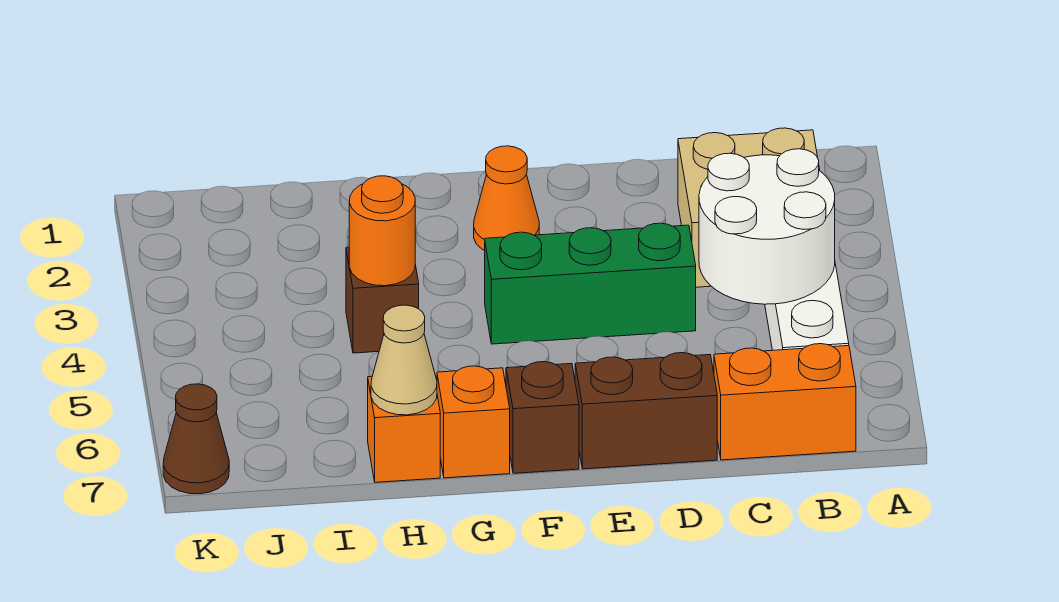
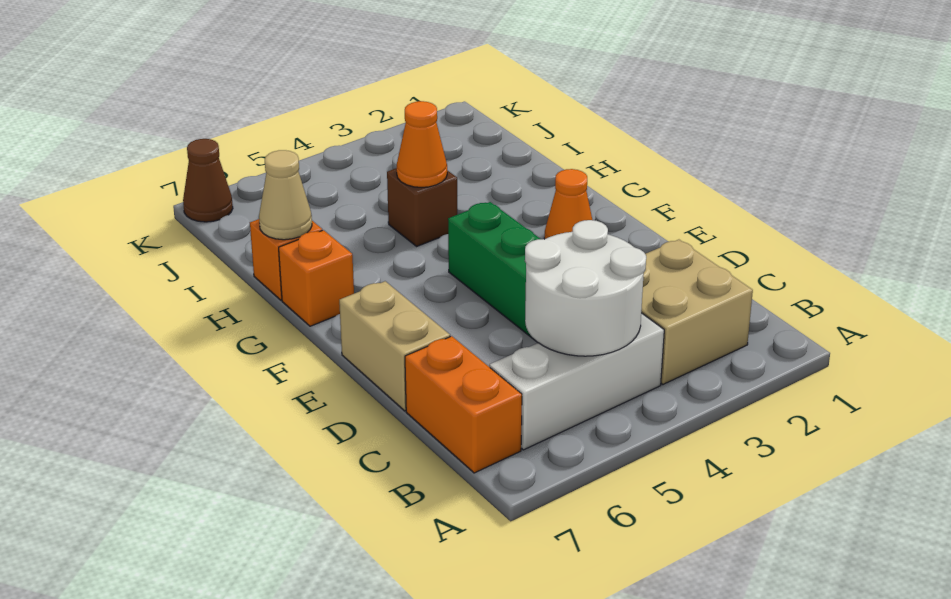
brown 1x2 brick [575,353,717,469] -> tan 1x2 brick [339,281,450,411]
brown 1x1 brick [506,362,579,473] -> none
orange 1x1 round brick [349,176,415,286] -> orange 1x1 cone [397,101,447,187]

